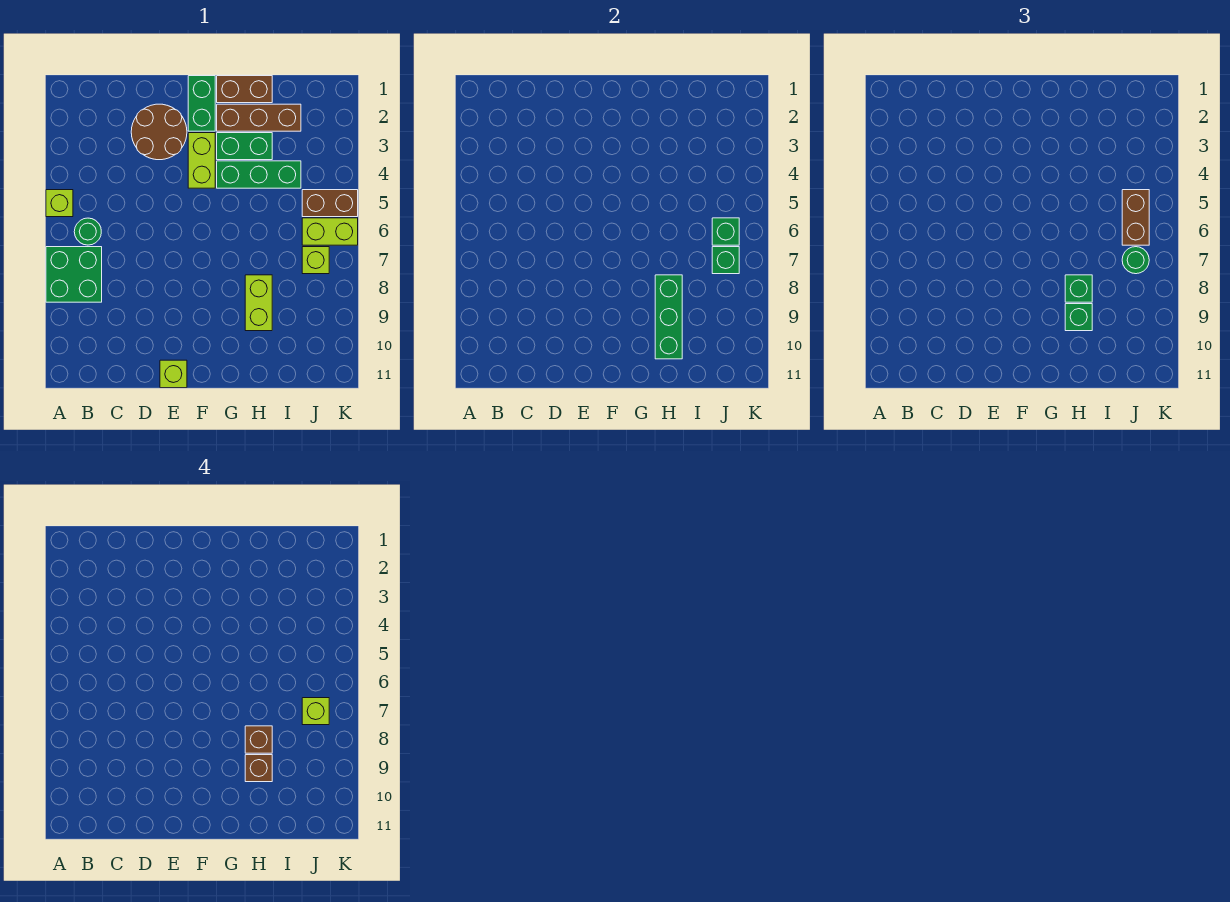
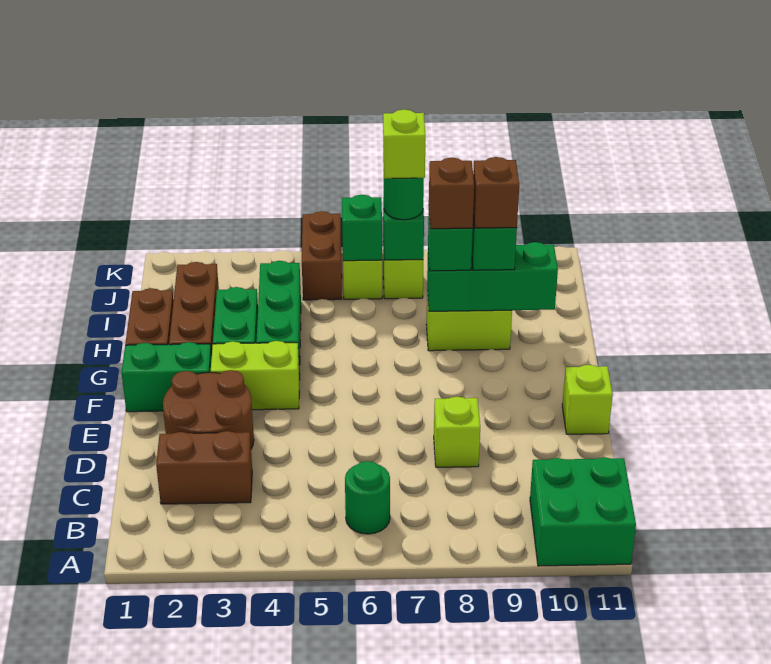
lime 1x1 brick [46,190,73,217] -> lime 1x1 brick moved to [434,397,480,467]
green 2x2 brick [46,247,102,302] -> green 2x2 brick moved to [530,457,636,566]
brown 1x2 brick [1122,190,1149,245] -> brown 1x2 brick moved to [156,431,252,504]

